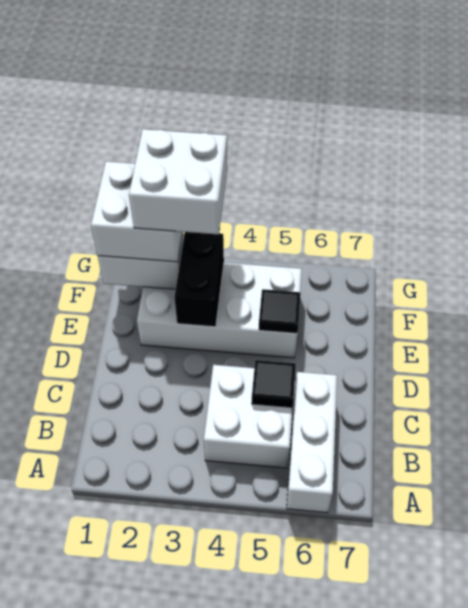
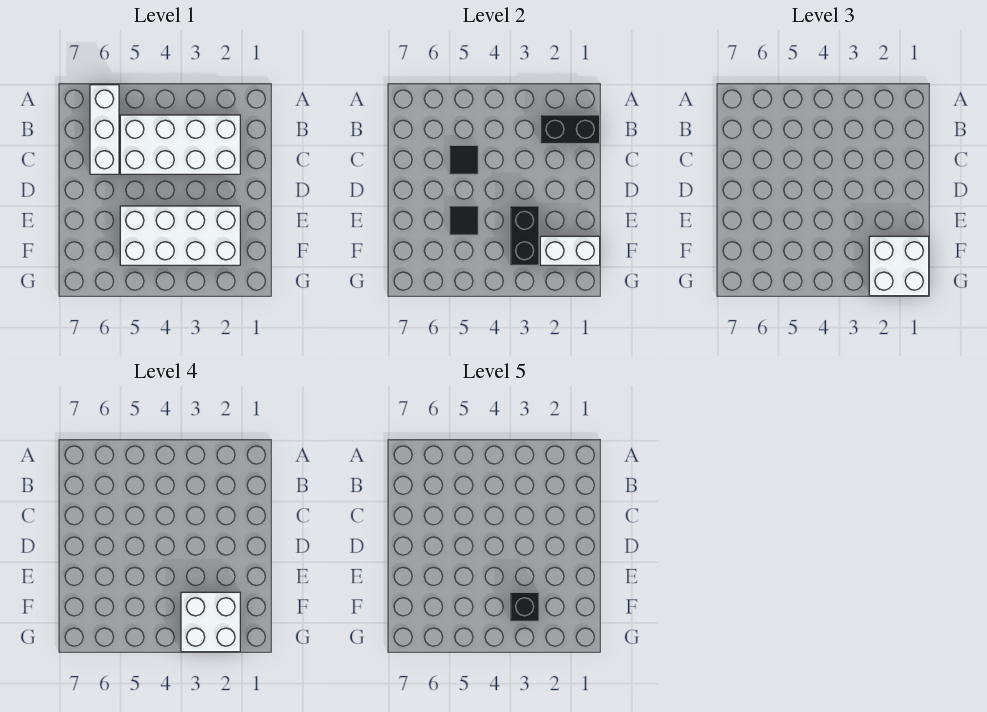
none -> black 1x2 brick [540,115,600,144]
white 2x2 brick [204,365,293,468] -> white 2x4 brick [120,115,240,174]
none -> black 1x1 brick [510,592,539,621]

